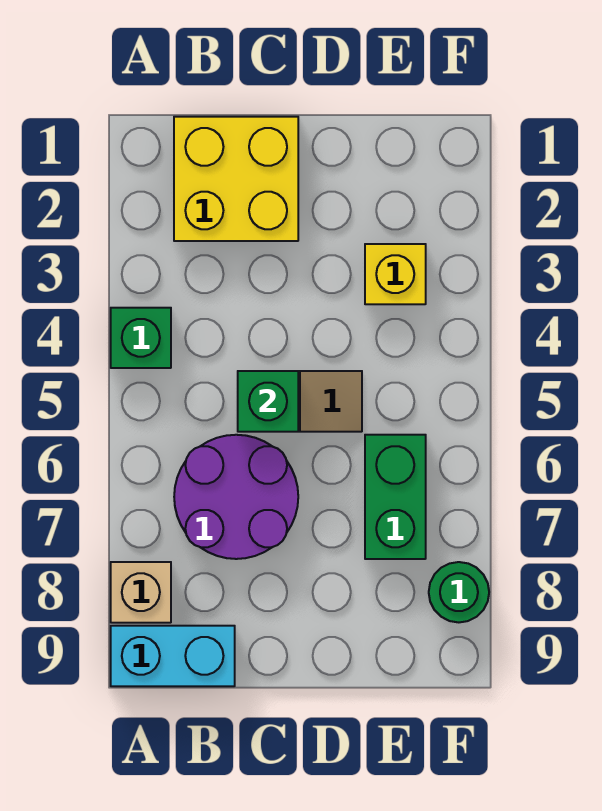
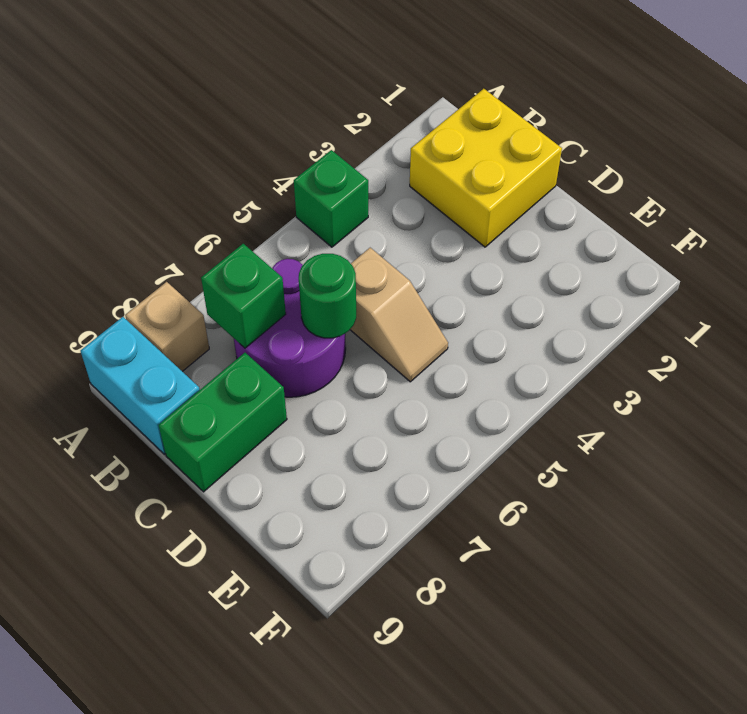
green 1x1 brick [238,371,298,432] -> green 1x1 brick moved to [201,244,286,348]
yellow 1x1 brick [365,244,426,304] -> none
green 1x2 brick [365,435,426,559] -> green 1x2 brick moved to [158,353,287,492]
green 1x1 round brick [429,562,489,622] -> green 1x1 round brick moved to [299,254,356,338]

